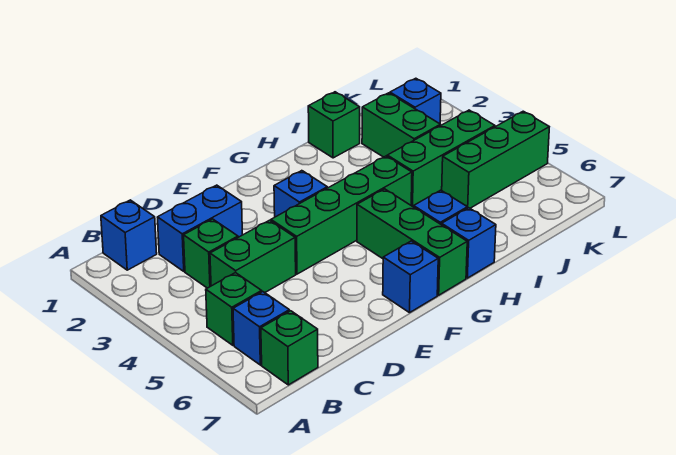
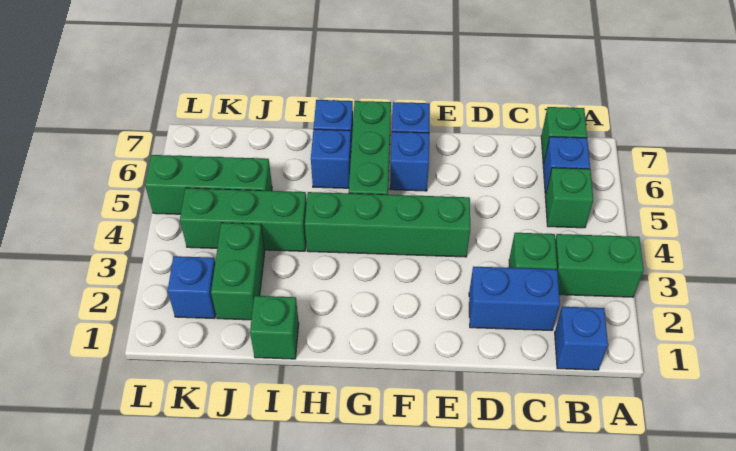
green 1x2 brick [210,220,296,293] -> green 1x2 brick moved to [555,234,644,297]
blue 1x1 brick [274,171,327,217] -> blue 1x1 brick moved to [390,132,429,191]

